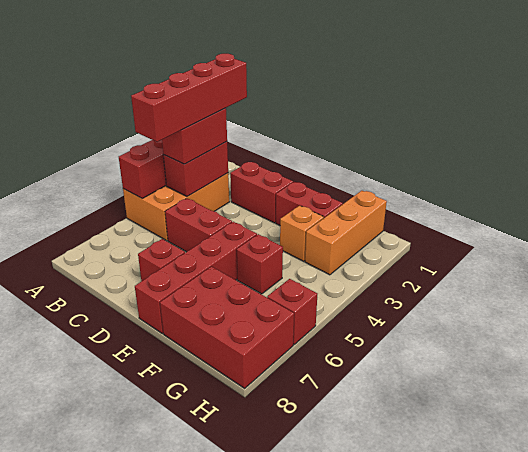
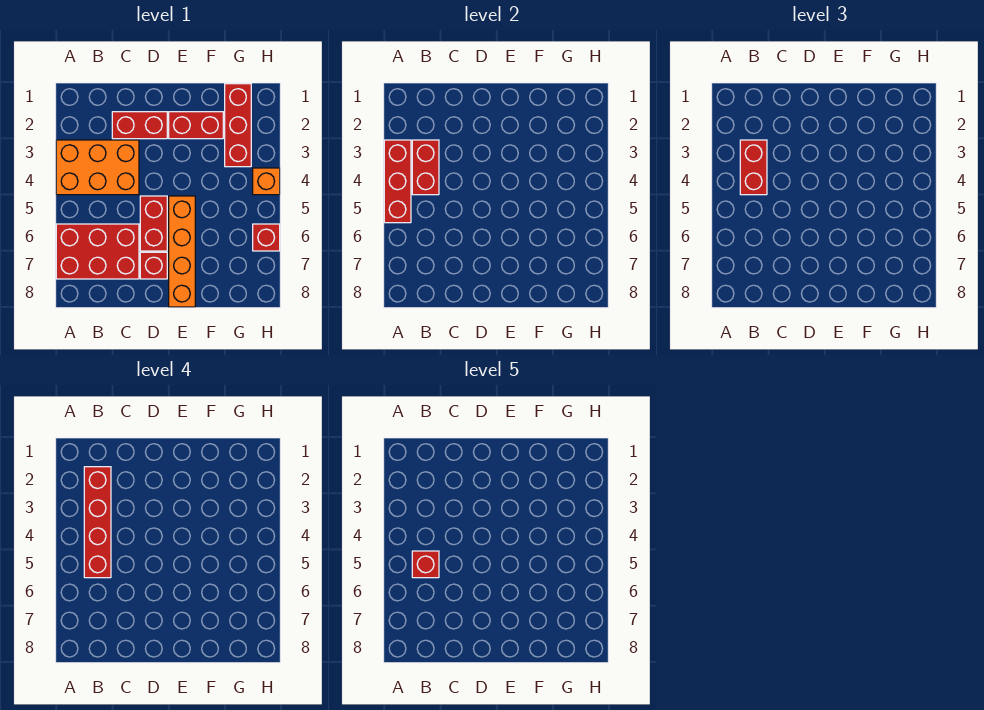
orange 2x3 brick [123,173,229,241] -> orange 2x3 brick turned to [56,140,139,195]
red 1x2 brick [165,198,232,252] -> red 1x2 brick turned to [140,196,167,251]
red 1x4 brick [135,222,257,334] -> orange 1x4 brick [169,196,195,307]
orange 1x1 brick [280,206,324,261] -> orange 1x1 brick moved to [253,168,280,195]
red 1x1 brick [237,234,283,294] -> red 1x1 brick moved to [412,551,439,578]
red 2x3 brick [160,267,294,388] -> red 2x3 brick moved to [56,224,139,279]
orange 1x3 brick [305,191,387,275] -> red 1x3 brick [225,84,251,167]

